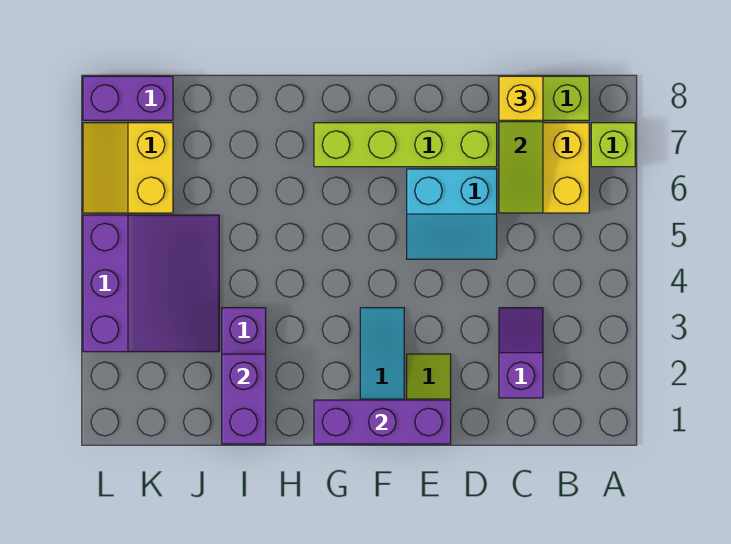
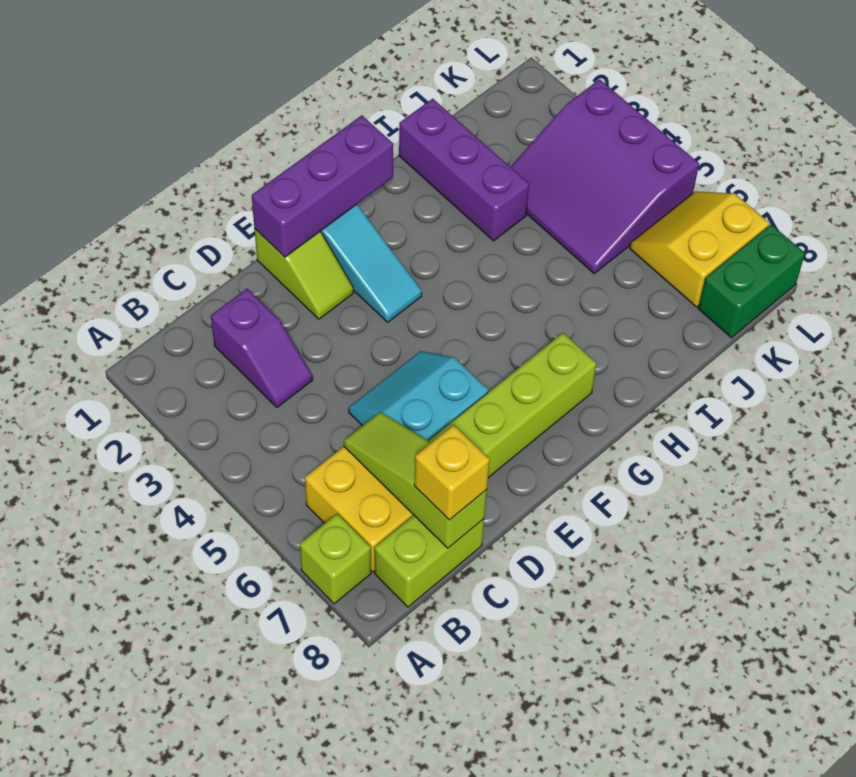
purple 1x2 brick [222,354,266,444] -> none
yellow 2x2 slope [83,123,173,213] -> yellow 2x2 slope turned to [630,191,769,307]
purple 1x2 brick [83,76,173,120] -> green 1x2 brick [698,224,805,338]

